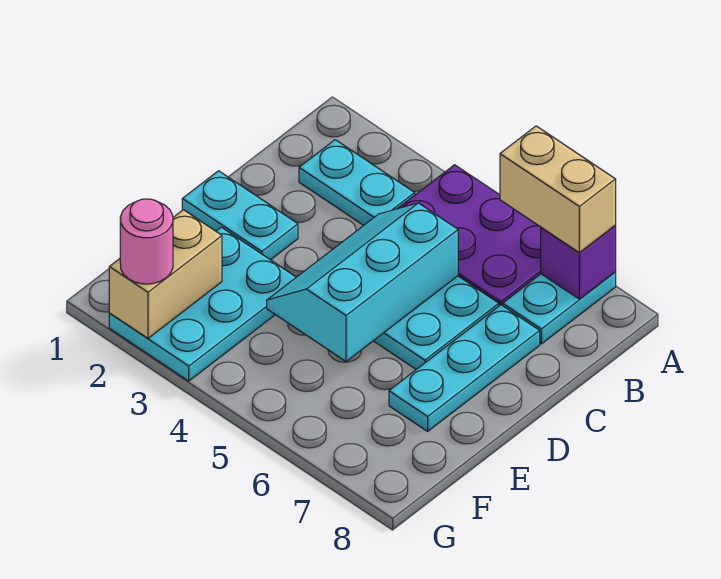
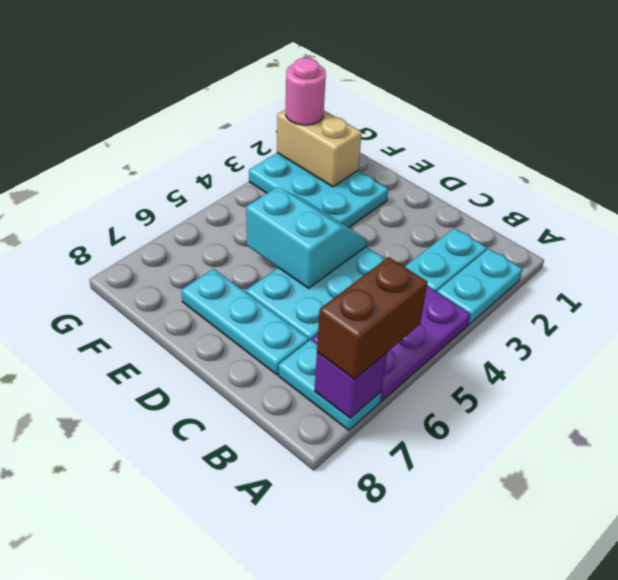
tan 1x2 brick [500,126,616,252] -> brown 1x2 brick [317,257,428,379]
cyan 2x3 slope [267,203,458,362] -> cyan 2x2 slope [246,187,367,288]
cyan 1x2 plate [182,171,298,260] -> cyan 1x2 plate moved to [437,249,522,324]

